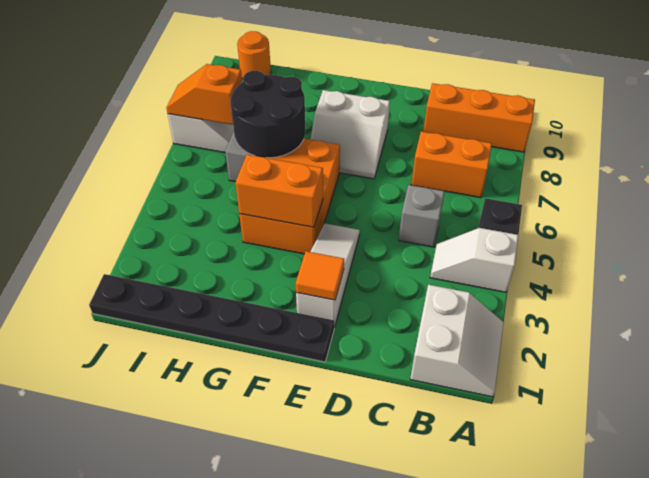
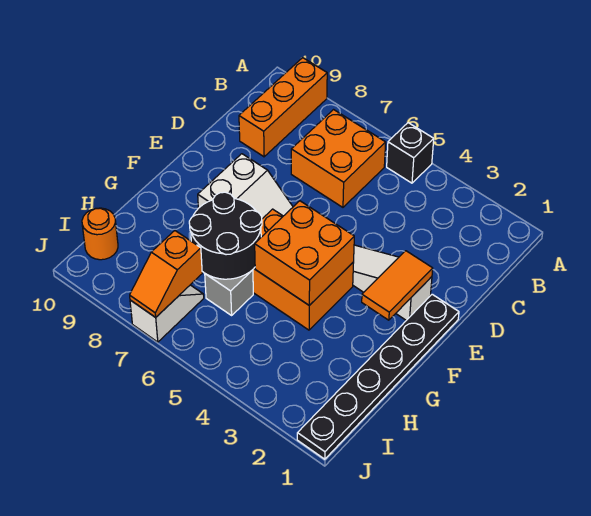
white 2x2 slope [410,285,504,397] -> none
white 1x2 slope [430,228,518,292] -> none
orange 1x2 brick [411,132,492,198] -> orange 2x2 brick [291,110,386,207]
grey 1x1 brick [399,185,444,247] -> none
orange 1x1 tile [296,251,344,300] -> orange 1x2 tile [362,251,433,320]
orange 1x2 brick [235,155,323,227] -> orange 2x2 brick [255,201,354,305]

